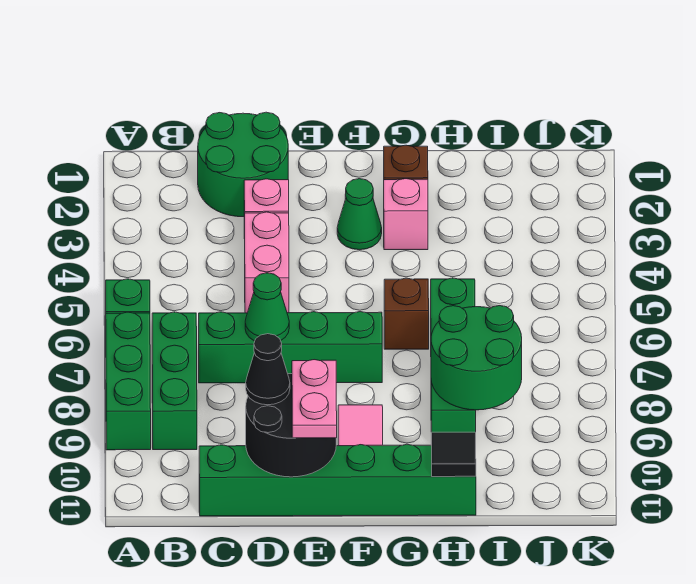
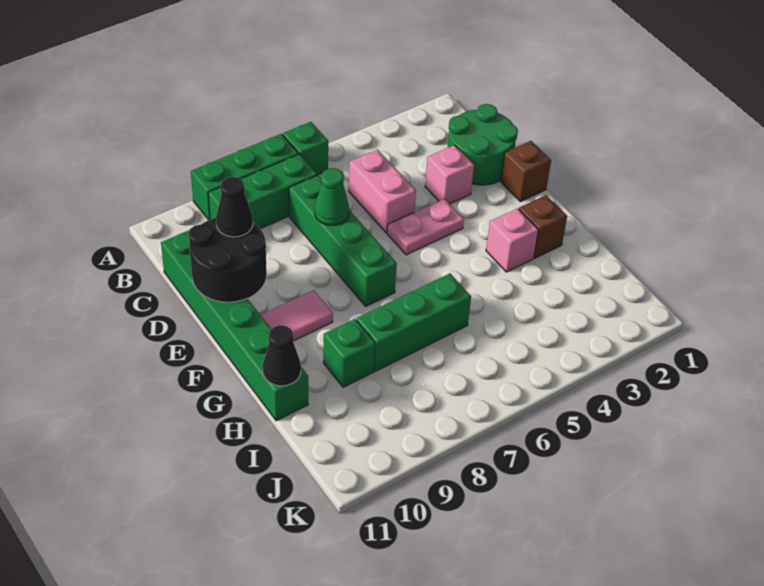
pink 1x2 brick [245,212,289,313] -> pink 1x2 brick turned to [349,150,416,233]
pink 1x2 plate [292,360,337,438] -> pink 1x2 plate moved to [387,199,464,255]
green 1x1 cone [337,179,382,250] -> none
brown 1x1 brick [384,278,429,349] -> brown 1x1 brick moved to [501,141,551,202]
green 2x2 round brick [431,306,522,410] -> none
black 1x1 tile [431,432,476,477] -> black 1x1 cone [263,325,301,386]

